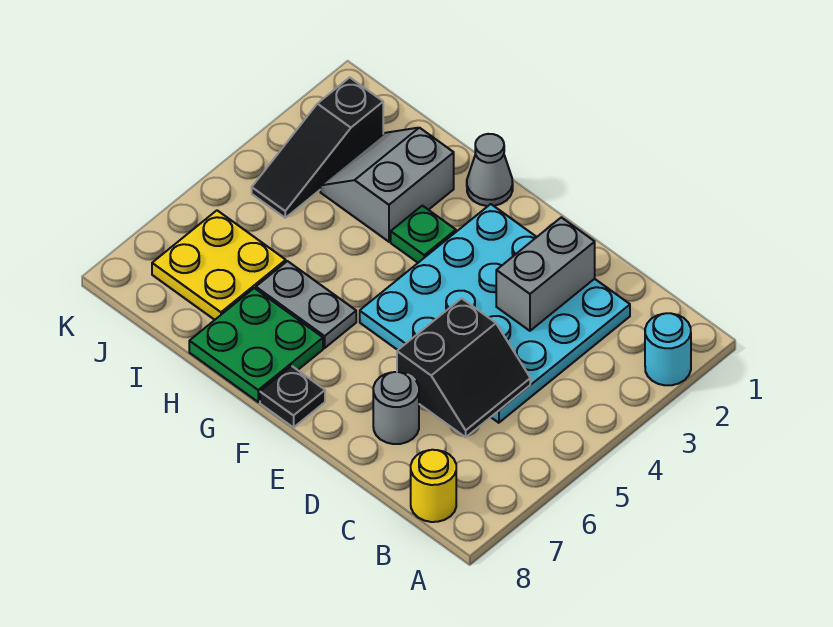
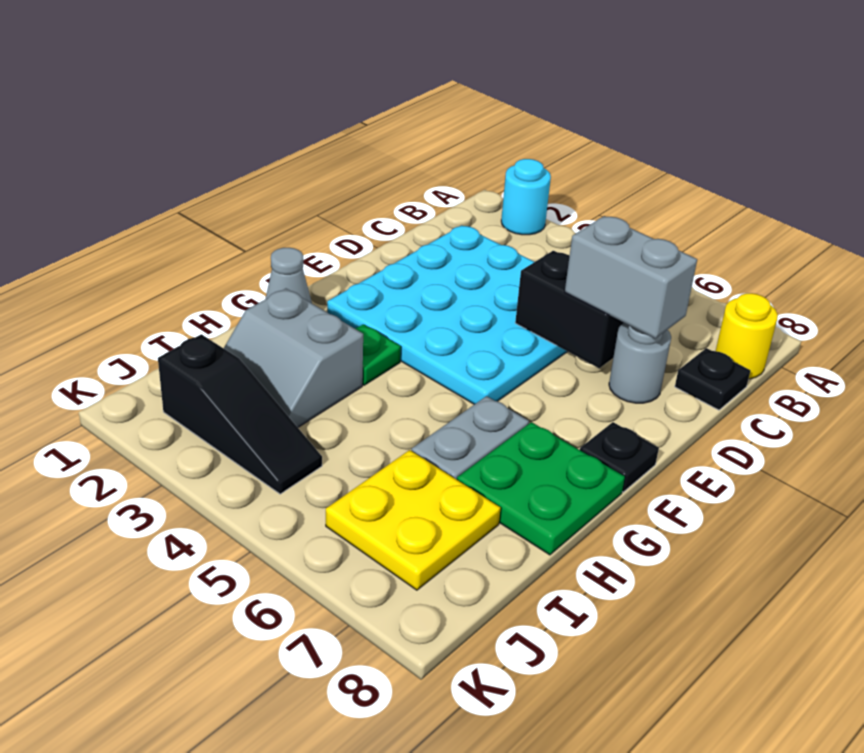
none -> black 1x1 plate [675,348,750,410]
grey 1x2 brick [496,217,595,331] -> grey 1x2 brick moved to [565,216,697,338]

